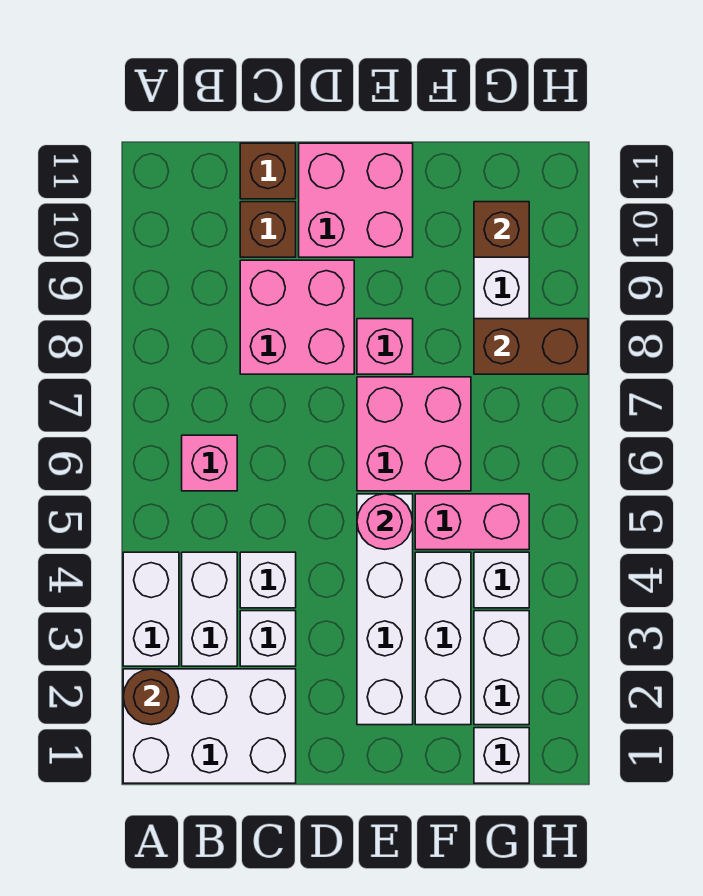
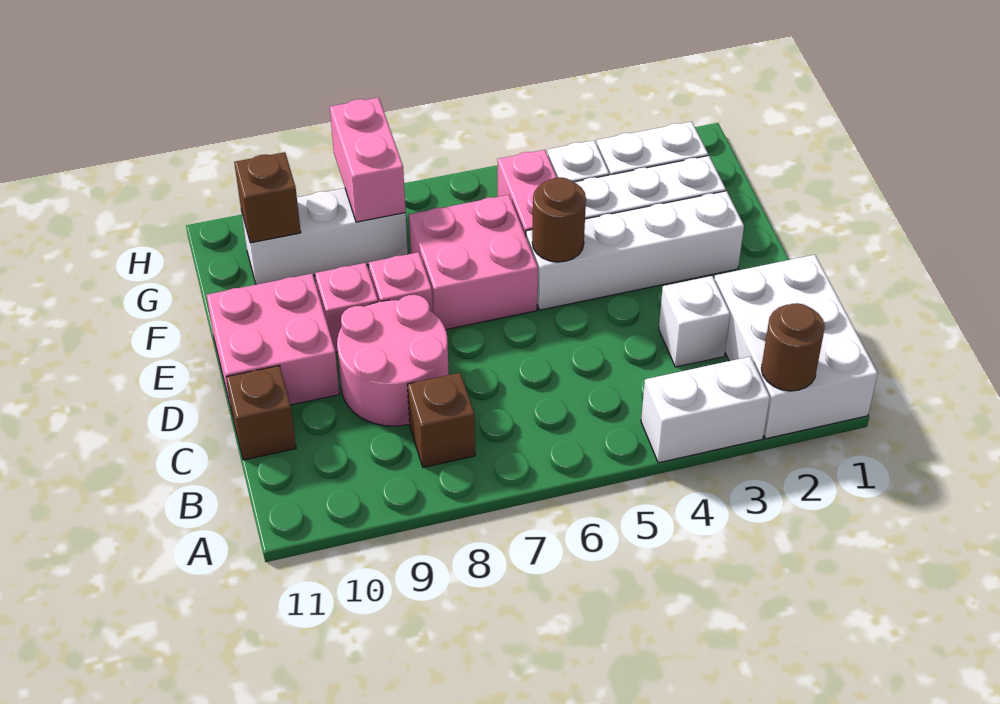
white 1x2 brick [182,552,237,666] -> none
pink 1x1 brick [182,435,237,491] -> pink 1x1 brick moved to [315,263,378,352]
white 1x1 brick [240,552,296,608] -> none
pink 2x2 brick [240,260,354,374] -> pink 2x2 round brick [337,295,449,426]
brown 1x1 brick [240,202,296,257] -> brown 1x1 brick moved to [407,373,475,467]
pink 1x1 round brick [357,494,413,549] -> brown 1x1 round brick [532,177,586,262]
white 1x1 brick [474,728,529,783] -> none
brown 1x2 brick [474,319,588,374] -> pink 1x2 brick [330,97,406,222]

